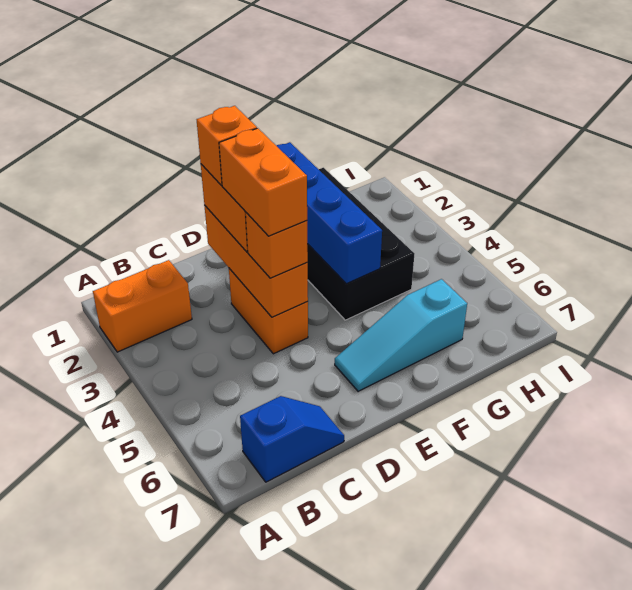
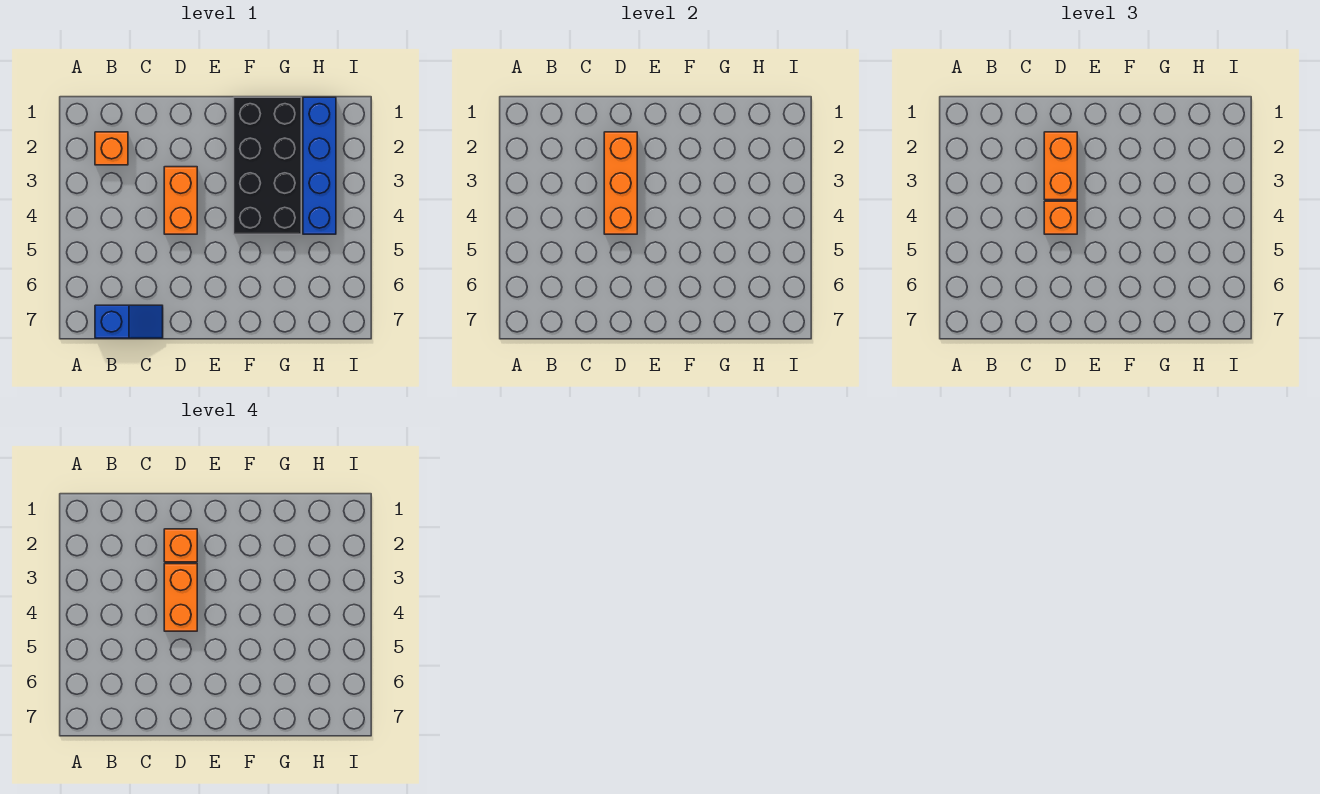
orange 1x2 brick [93,260,192,352] -> orange 1x1 brick [95,132,128,165]
cyan 1x3 slope [335,279,467,391] -> none
blue 1x4 brick [276,142,382,284] -> blue 1x4 brick moved to [303,97,336,234]

